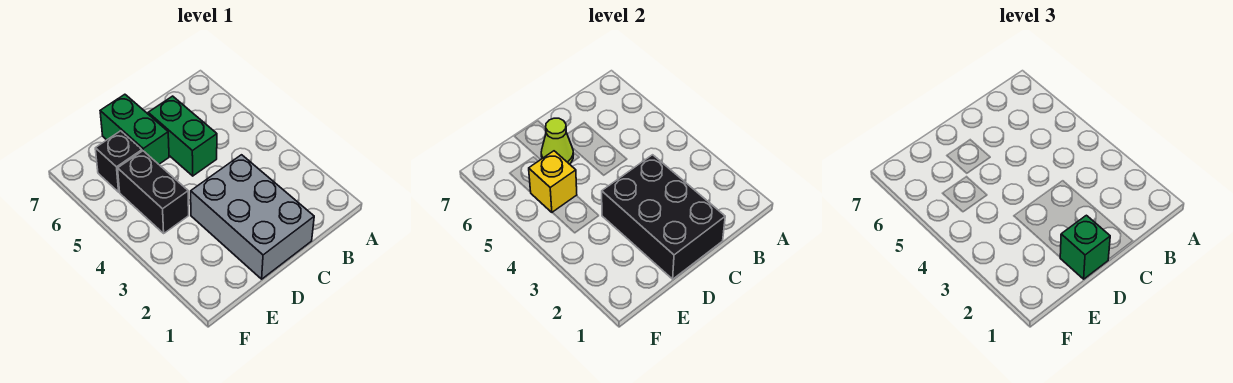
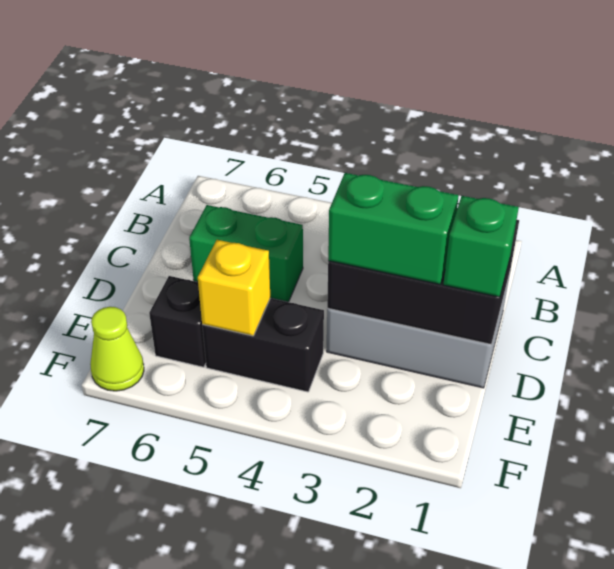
green 1x2 brick [100,94,169,164] -> green 1x2 brick moved to [328,173,459,284]
lime 1x1 cone [541,118,573,164] -> lime 1x1 cone moved to [90,307,144,391]

